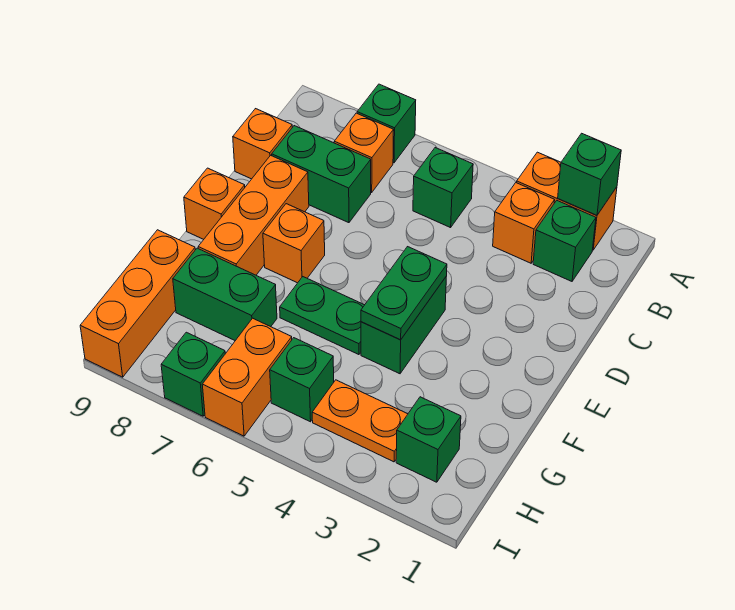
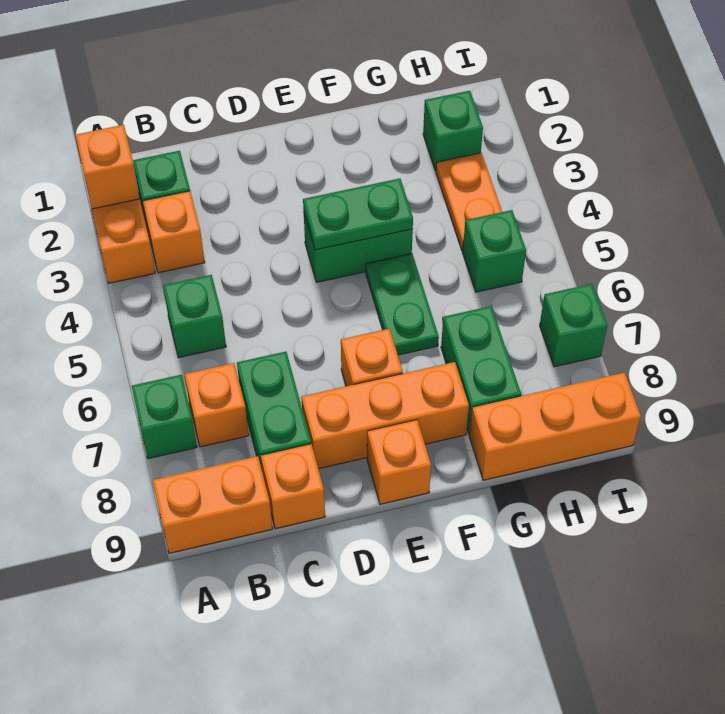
green 1x1 brick [558,133,621,215] -> orange 1x1 brick [76,125,140,209]
orange 1x2 brick [202,318,292,436] -> orange 1x2 brick moved to [153,456,272,553]

